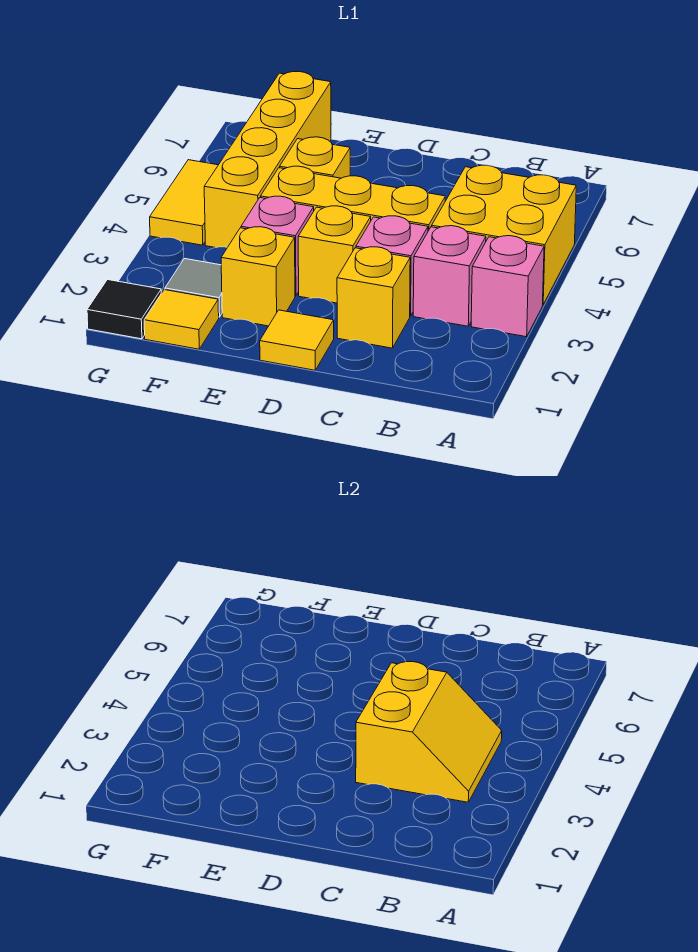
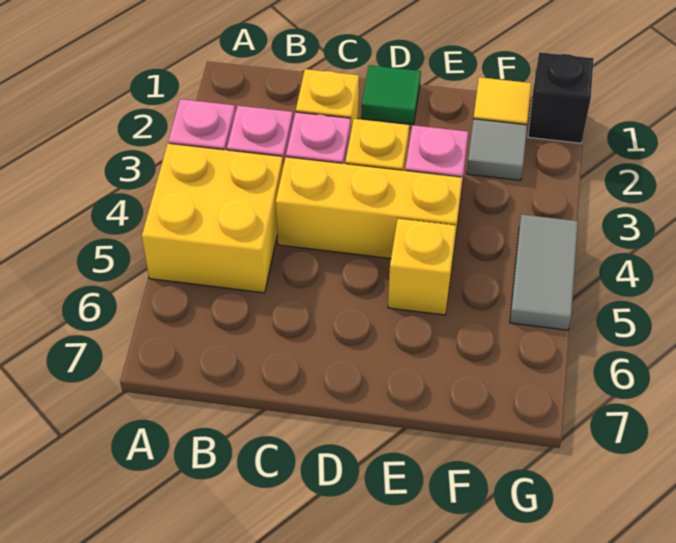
yellow 2x2 slope [356,662,502,802] -> none
yellow 1x1 tile [260,310,334,370] -> green 1x1 tile [361,65,421,125]
yellow 1x1 brick [221,227,295,326] -> none
yellow 1x4 brick [204,71,331,248] -> none
black 1x1 tile [87,280,161,339] -> black 1x1 brick [528,52,594,143]
yellow 1x2 tile [150,160,218,245] -> grey 1x2 tile [510,215,578,330]

